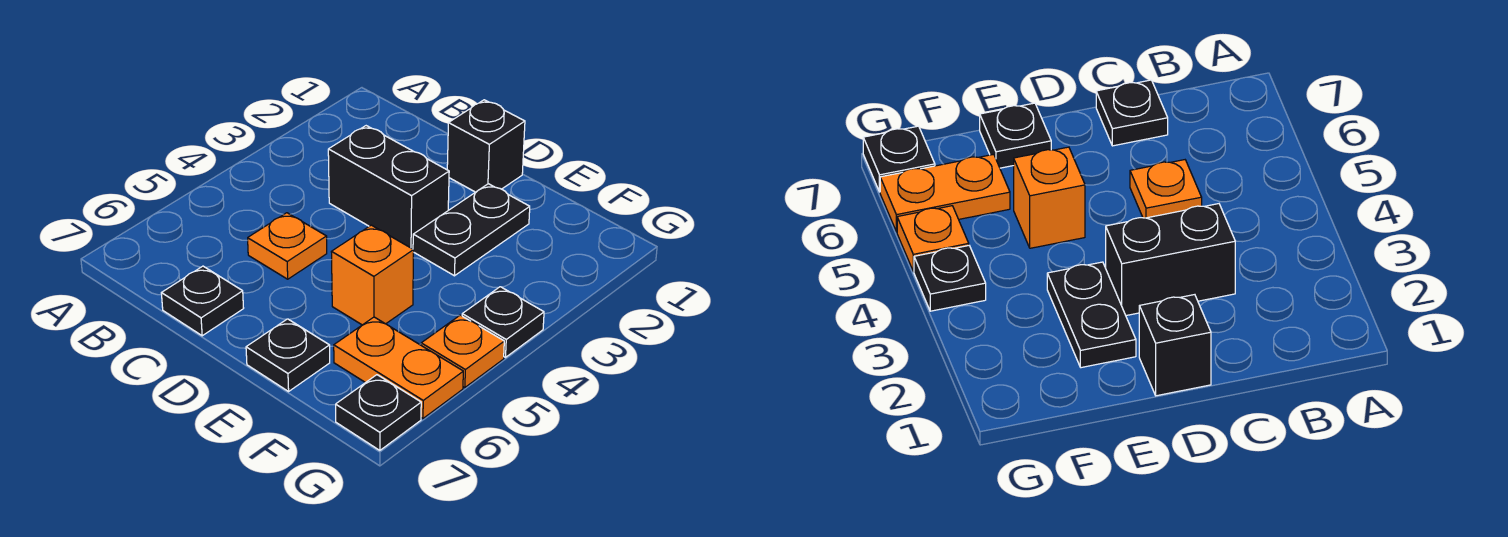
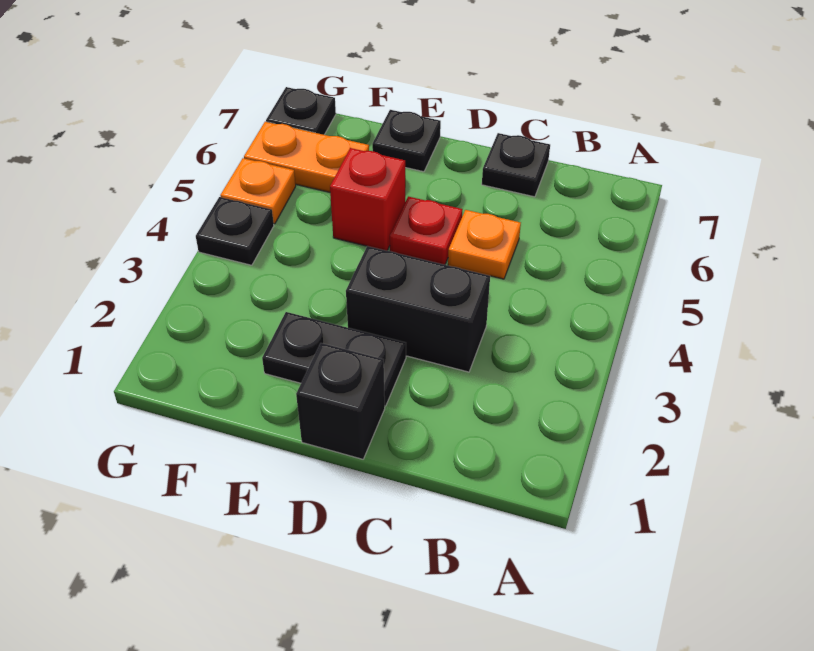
none -> red 1x1 plate [390,196,463,265]
black 1x2 plate [413,184,530,276] -> black 1x2 plate turned to [262,312,406,406]
orange 1x1 brick [332,225,414,325] -> red 1x1 brick [330,148,405,251]

